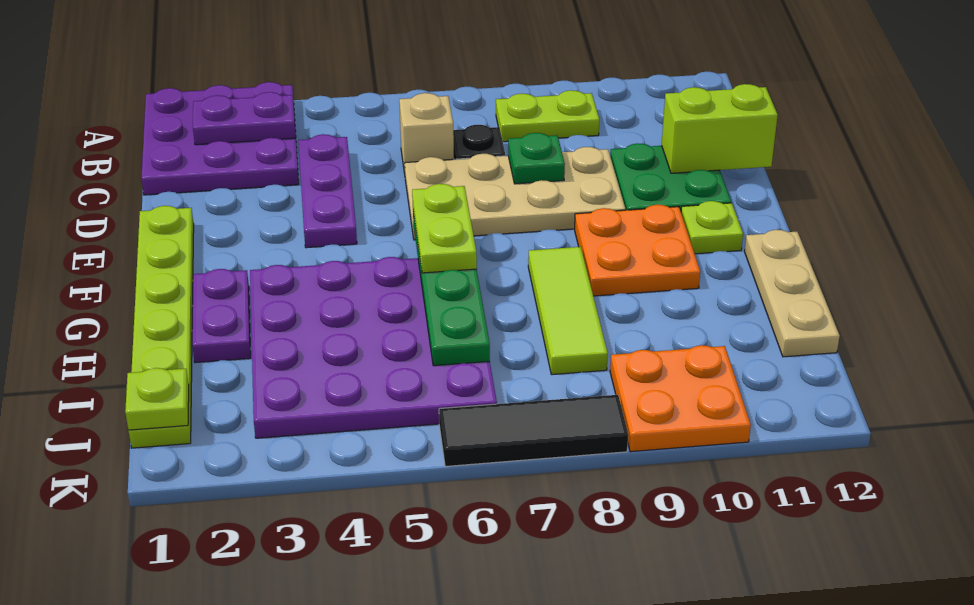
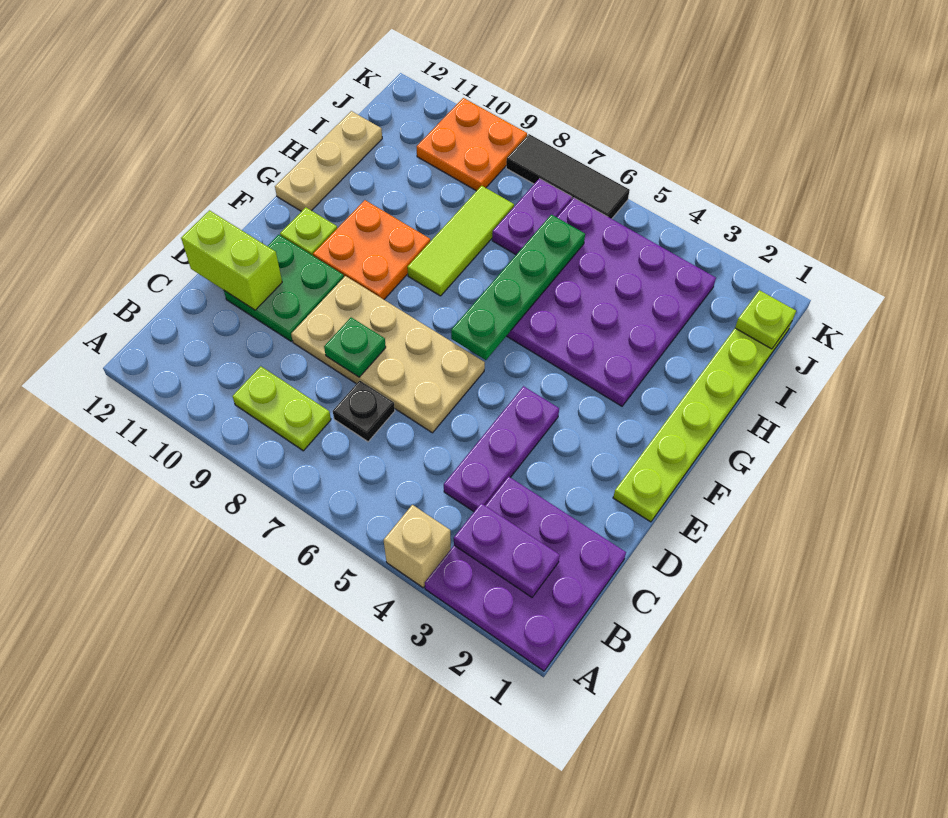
tan 1x1 brick [399,93,454,174] -> tan 1x1 brick moved to [384,505,451,588]
lime 1x2 plate [412,184,477,273] -> none
purple 1x2 plate [192,269,251,363] -> purple 1x2 plate moved to [492,179,572,254]

